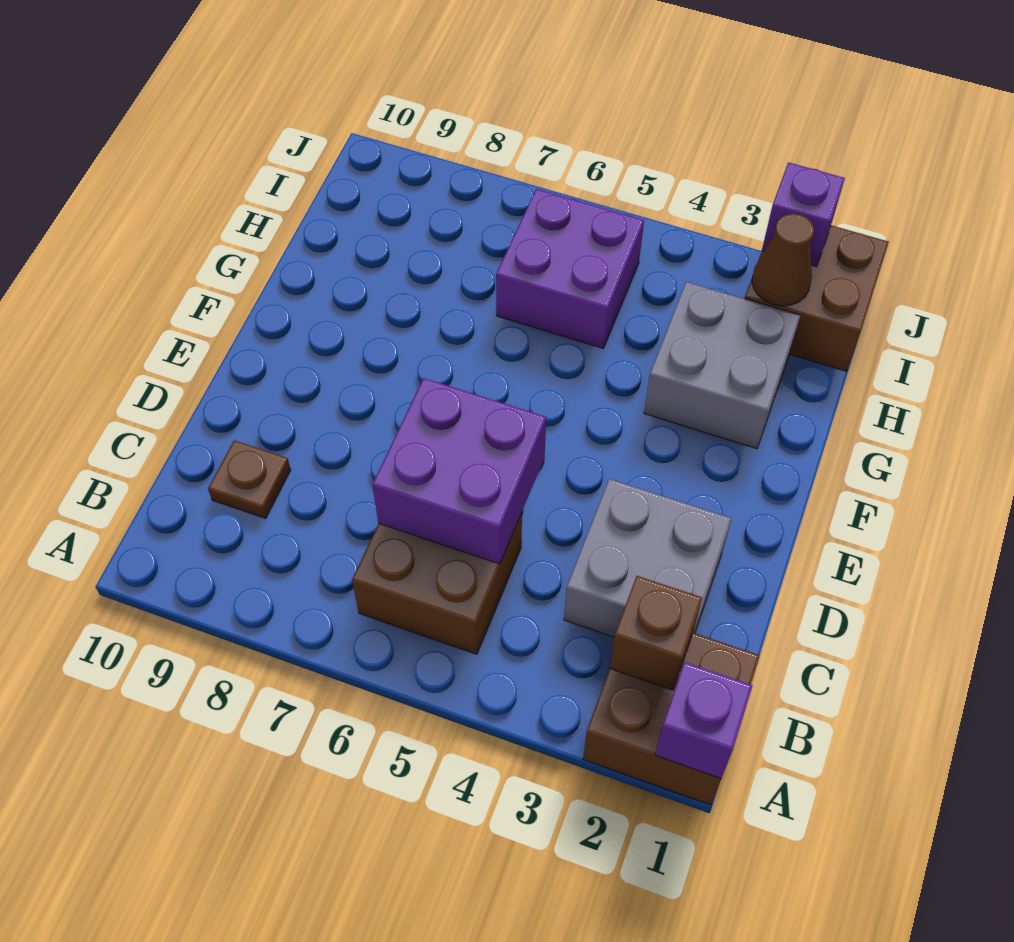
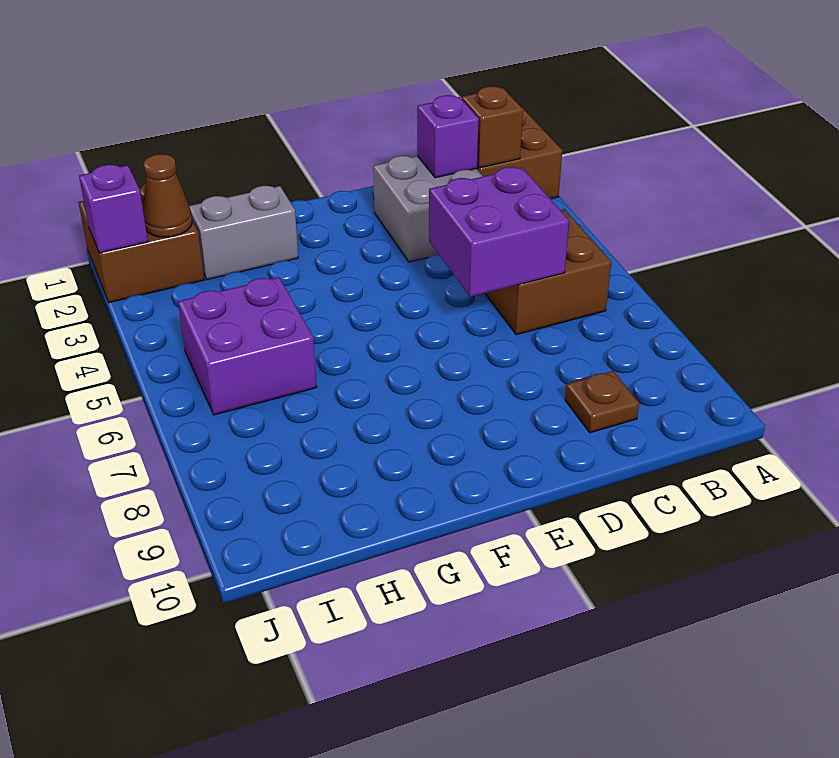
purple 1x1 brick [655,662,753,778] -> purple 1x1 brick moved to [417,95,479,178]
grey 2x2 brick [644,282,800,449] -> grey 1x2 brick [189,186,298,280]

